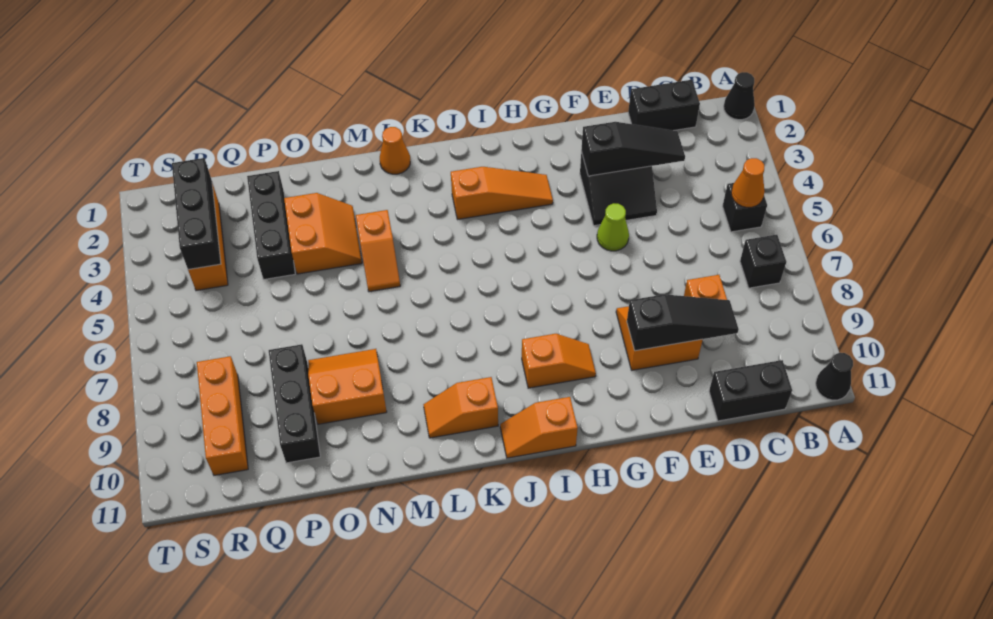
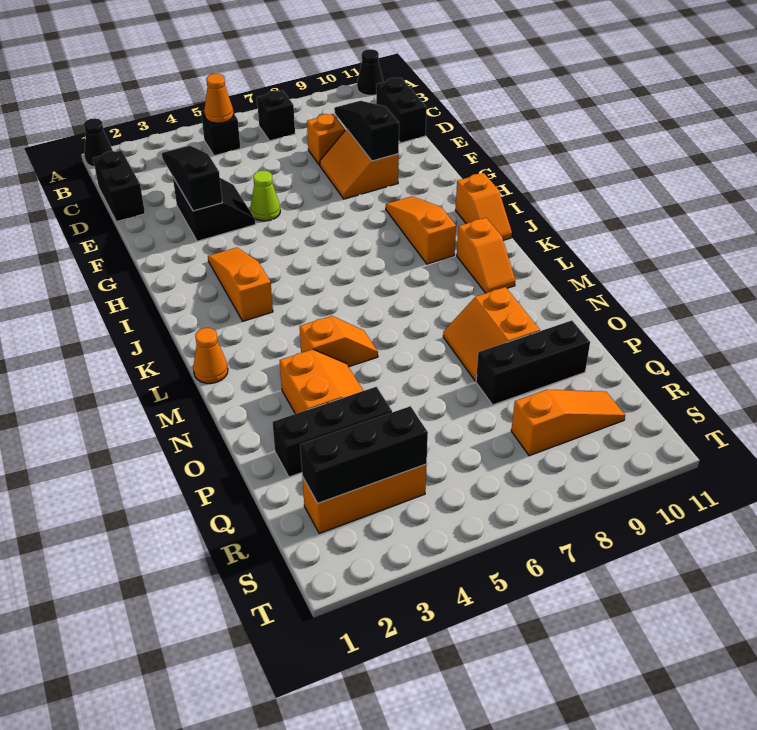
orange 1x2 slope [522,334,596,388] -> orange 1x3 slope [386,196,456,264]
orange 2x2 slope [284,193,362,274] -> orange 2x2 slope turned to [280,349,363,414]
orange 1x3 brick [197,356,248,475] -> orange 1x3 slope [511,389,625,456]

